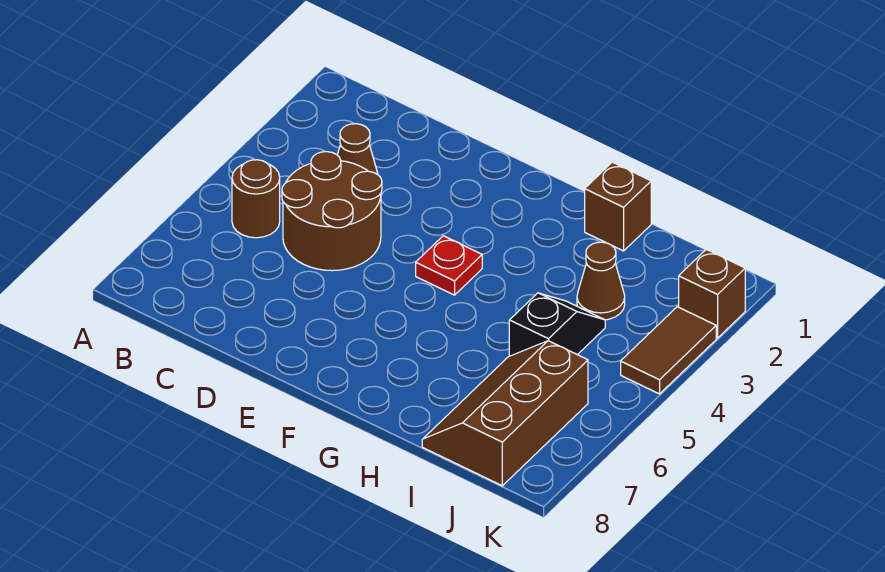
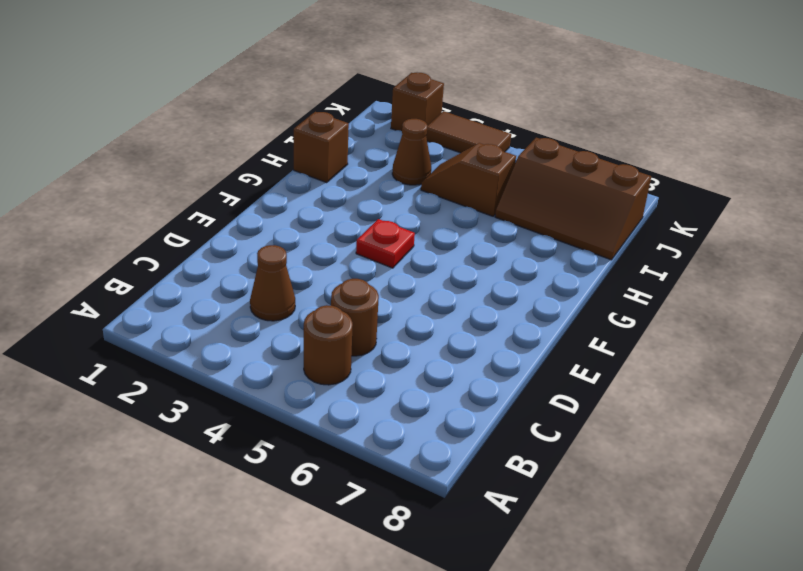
brown 2x2 round brick [282,152,382,271] -> brown 1x1 round brick [331,279,379,356]
black 1x2 slope [509,293,605,356] -> brown 1x2 slope [421,143,516,216]

